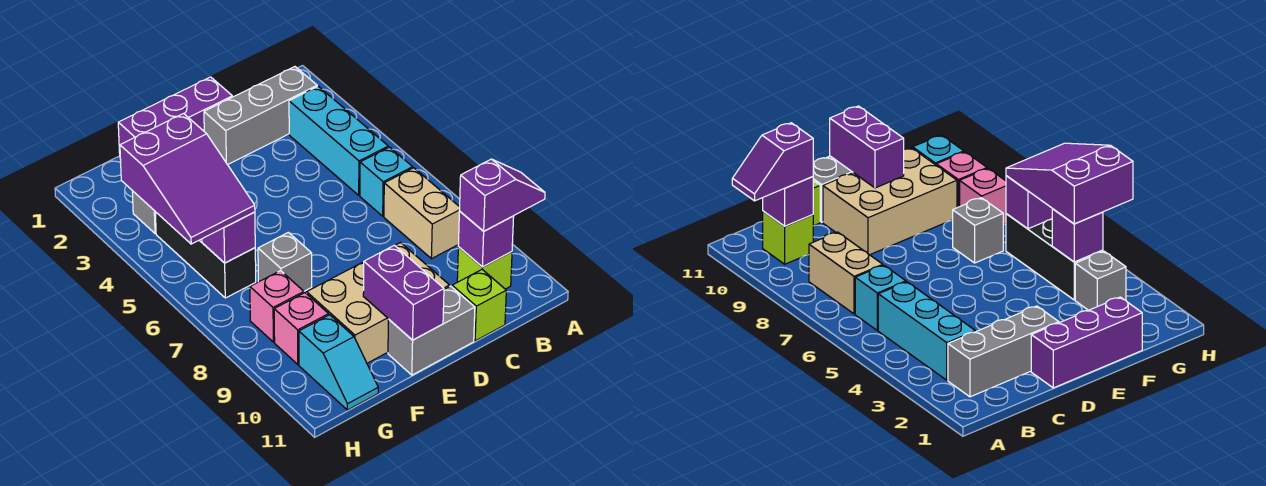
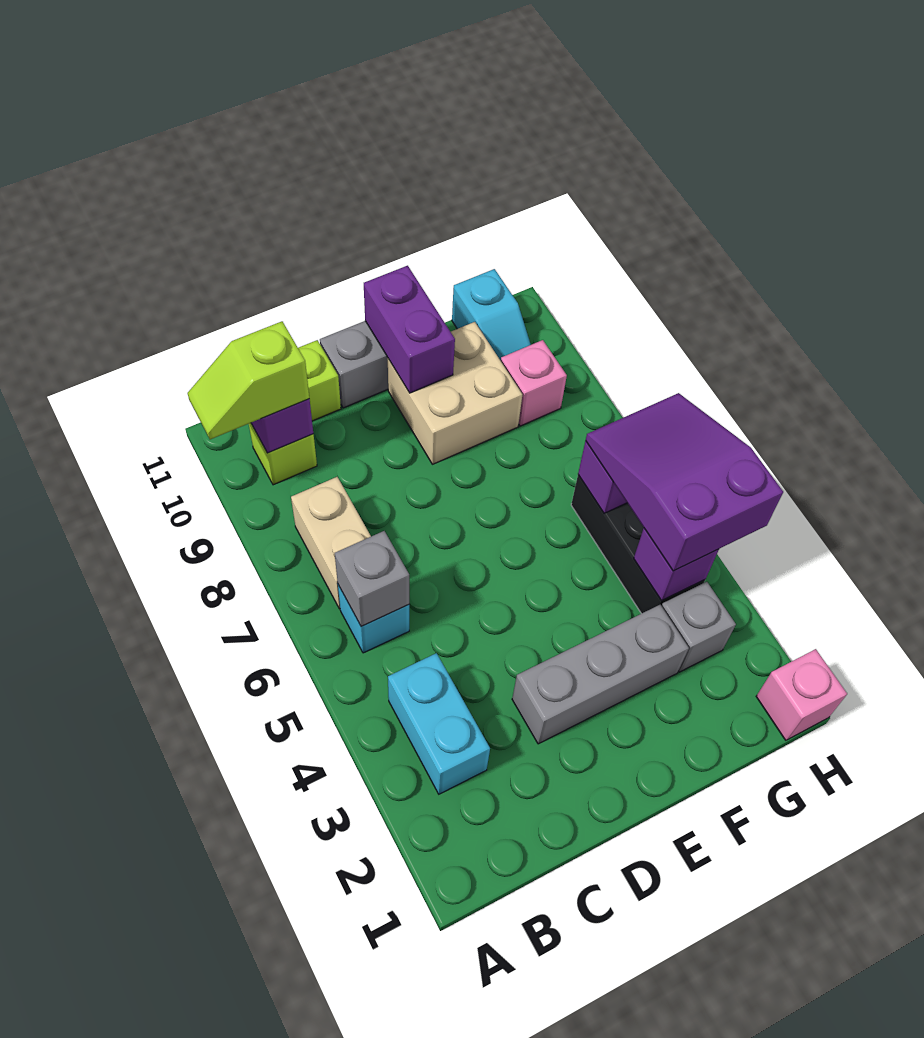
purple 1x2 slope [460,159,545,231] -> lime 1x2 slope [187,321,309,439]
grey 1x3 brick [204,67,317,165] -> grey 1x3 brick moved to [512,605,689,744]
cyan 1x3 brick [289,86,388,195] -> cyan 1x2 brick [388,653,490,794]
purple 1x3 brick [118,77,232,153] -> none
tan 2x3 brick [306,243,449,363] -> tan 2x2 brick [388,322,522,464]
grey 1x1 brick [258,232,312,291] -> grey 1x1 brick moved to [335,531,409,627]
pink 1x1 brick [250,271,304,342] -> pink 1x1 brick moved to [756,649,847,740]
cyan 1x2 slope [299,315,378,410] -> cyan 1x2 slope turned to [452,269,531,361]

